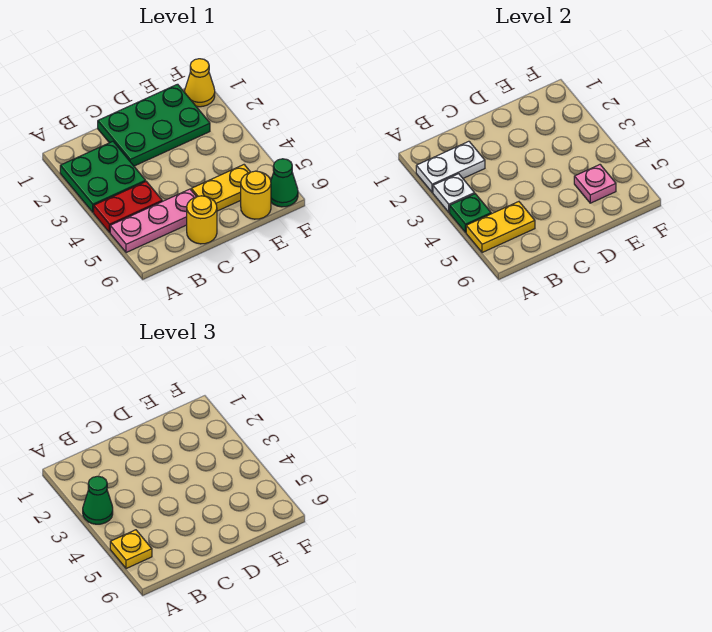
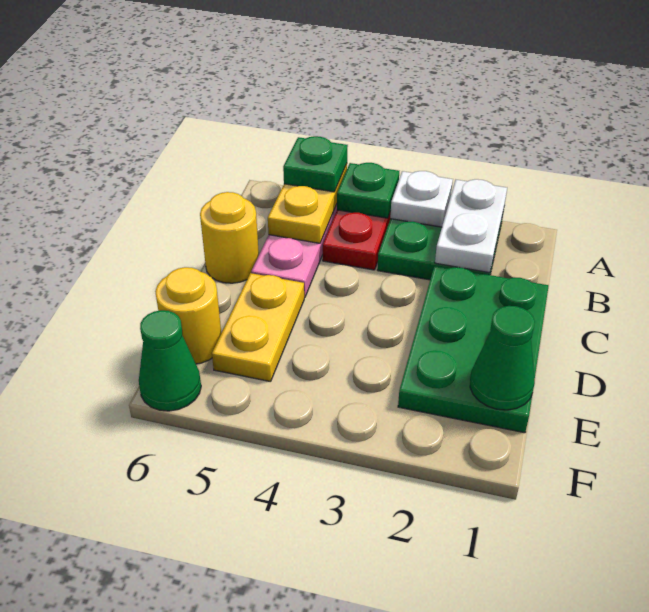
green 1x1 cone [83,476,113,524] -> green 1x1 cone moved to [470,306,535,410]
yellow 1x1 plate [110,530,152,569] -> green 1x1 plate [283,136,348,192]
pink 1x1 plate [574,165,616,203] -> none
yellow 1x1 cone [185,59,215,107] -> none

